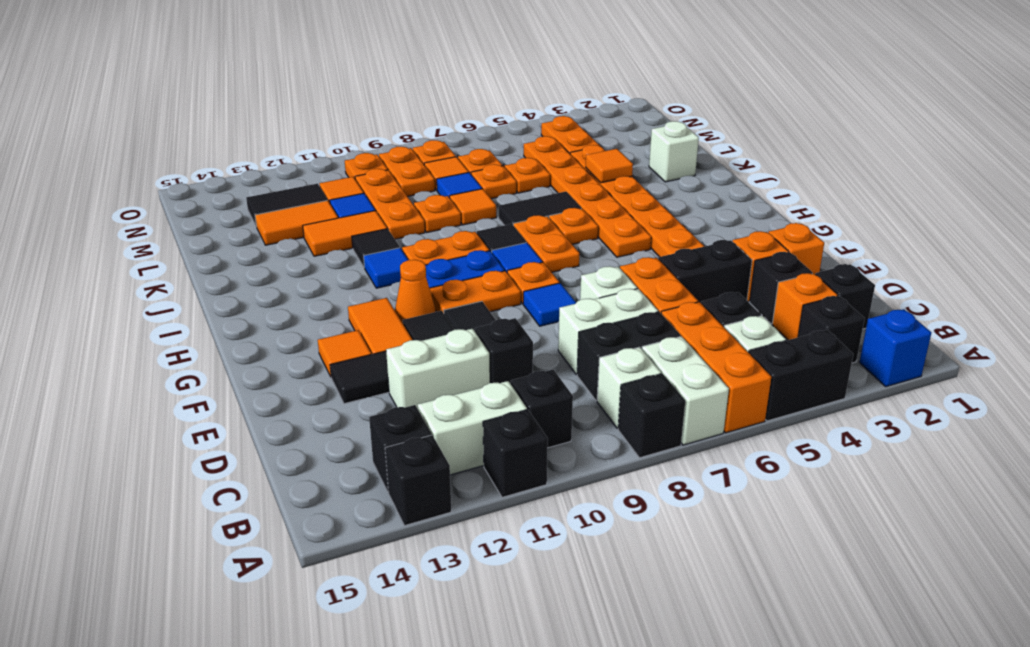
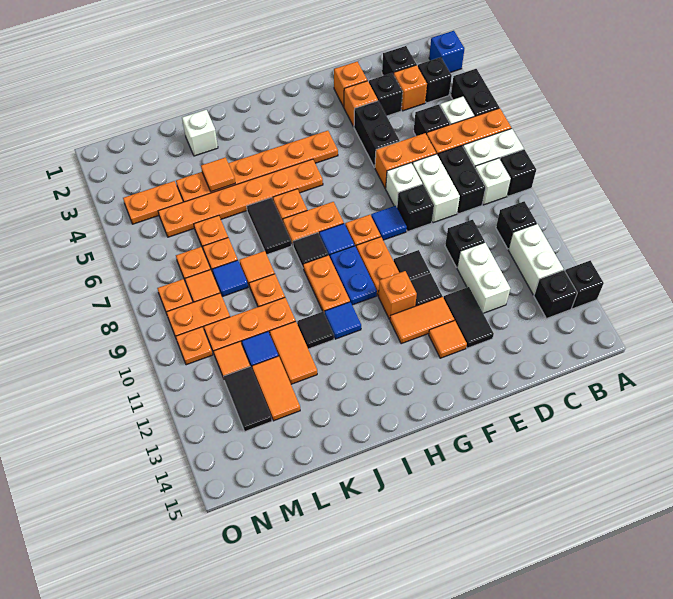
black 1x1 brick [483,410,548,497] -> black 1x1 brick moved to [397,184,434,232]
orange 1x1 cone [395,260,436,323] -> orange 1x1 brick [378,271,417,319]

